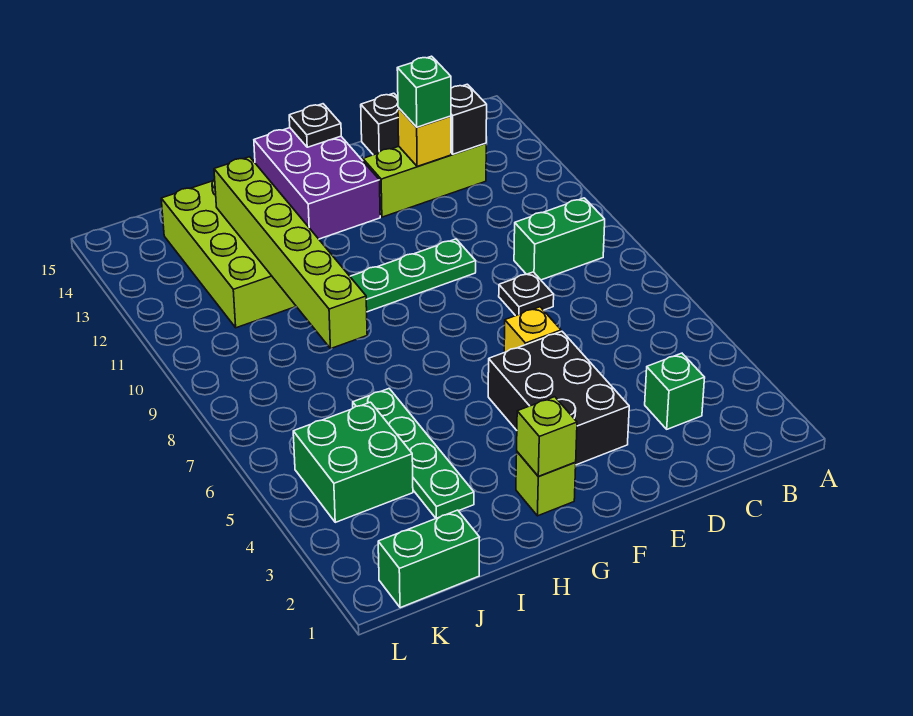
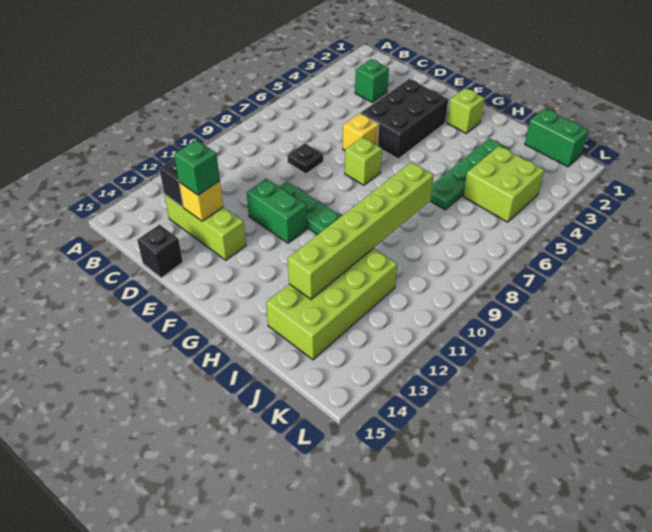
green 1x2 brick [514,198,605,280] -> green 1x2 brick moved to [247,179,307,243]
purple 2x3 brick [254,128,380,239] -> none
black 1x1 plate [289,104,341,147] -> none
lime 1x1 brick [517,397,577,477] -> lime 1x1 brick moved to [345,137,382,185]
green 2x2 brick [293,402,413,522] -> lime 2x2 brick [463,146,544,222]

